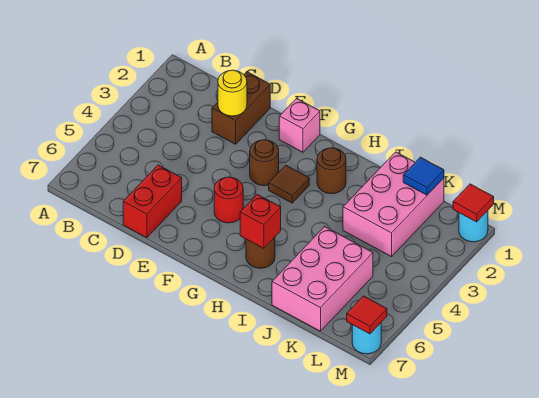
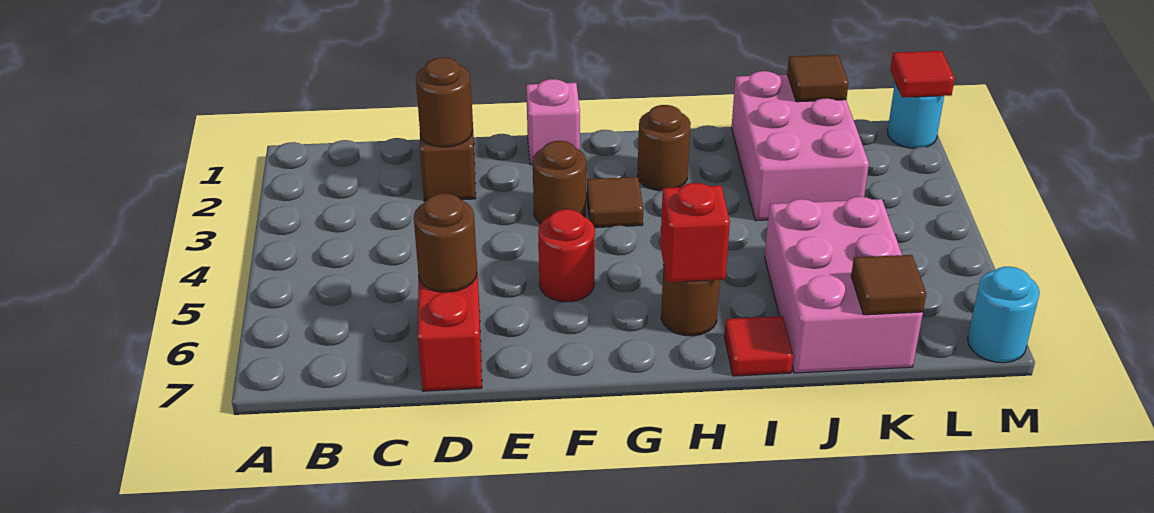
yellow 1x1 round brick [218,70,247,116] -> brown 1x1 round brick [416,58,472,147]
none -> brown 1x1 round brick [414,193,477,292]
blue 1x1 tile [403,157,444,195] -> brown 1x1 tile [787,55,849,102]
none -> brown 1x1 tile [851,255,926,315]
red 1x1 tile [347,296,387,334] -> red 1x1 tile moved to [724,316,793,376]

